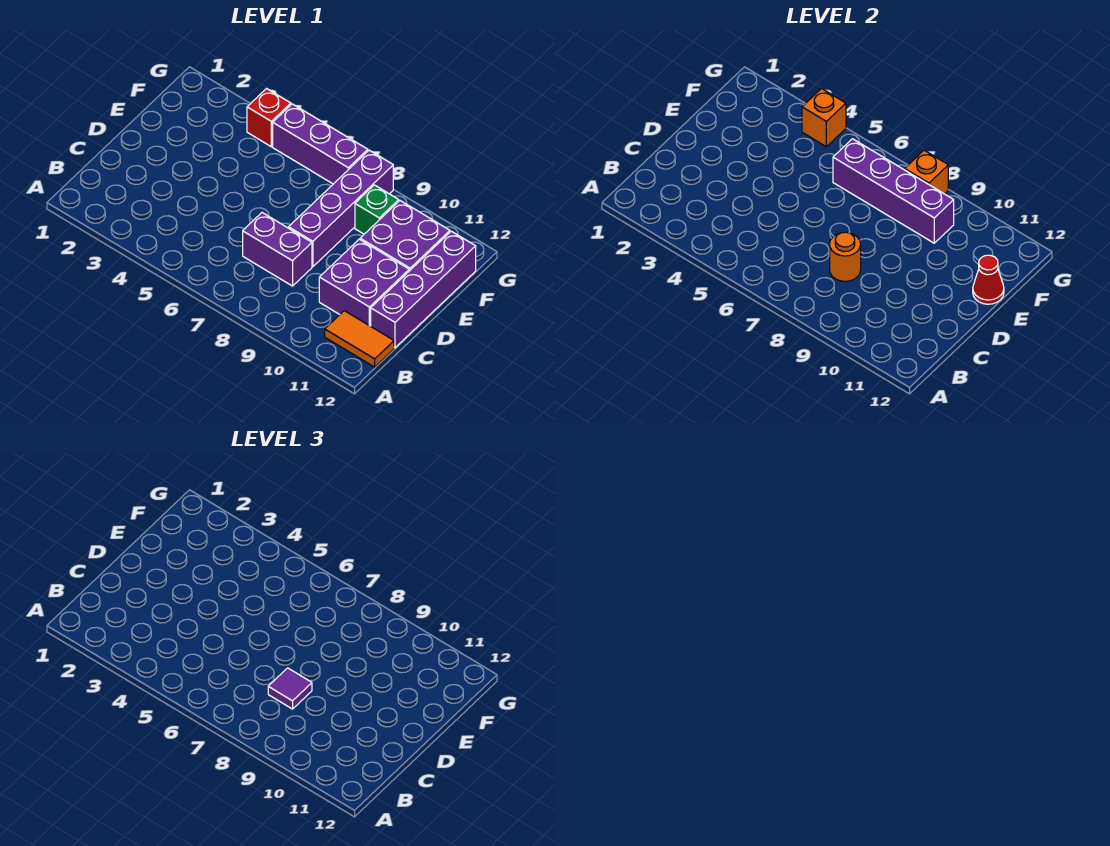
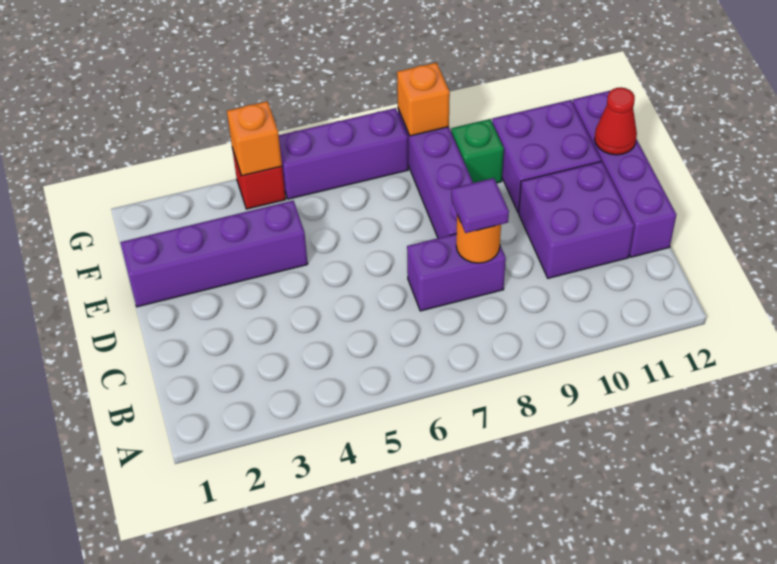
orange 1x2 tile [325,311,394,367] -> none
purple 1x4 brick [833,139,954,243] -> purple 1x4 brick moved to [120,201,308,307]

